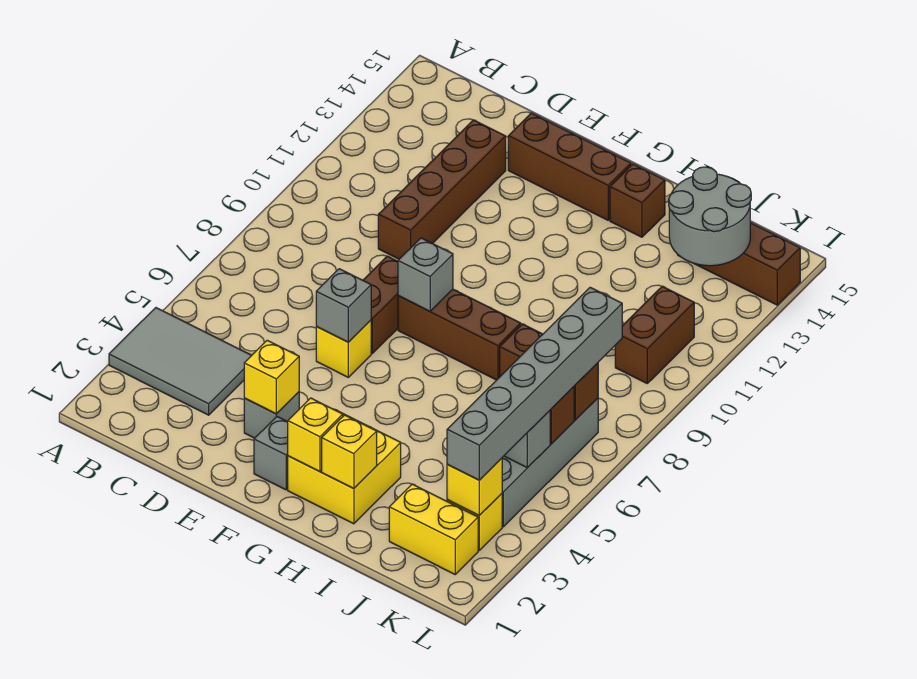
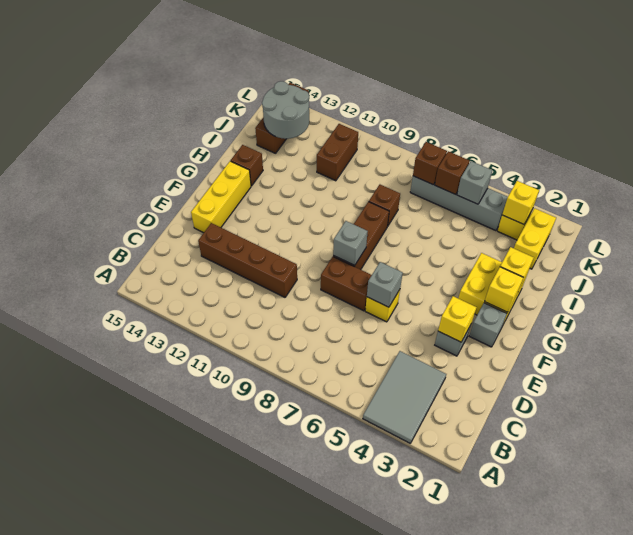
brown 1x3 brick [508,113,631,220] -> yellow 1x3 brick [191,161,251,233]
grey 1x6 brick [447,287,622,480] -> none
brown 1x2 brick [615,286,694,383] -> brown 1x2 brick turned to [317,124,358,181]

